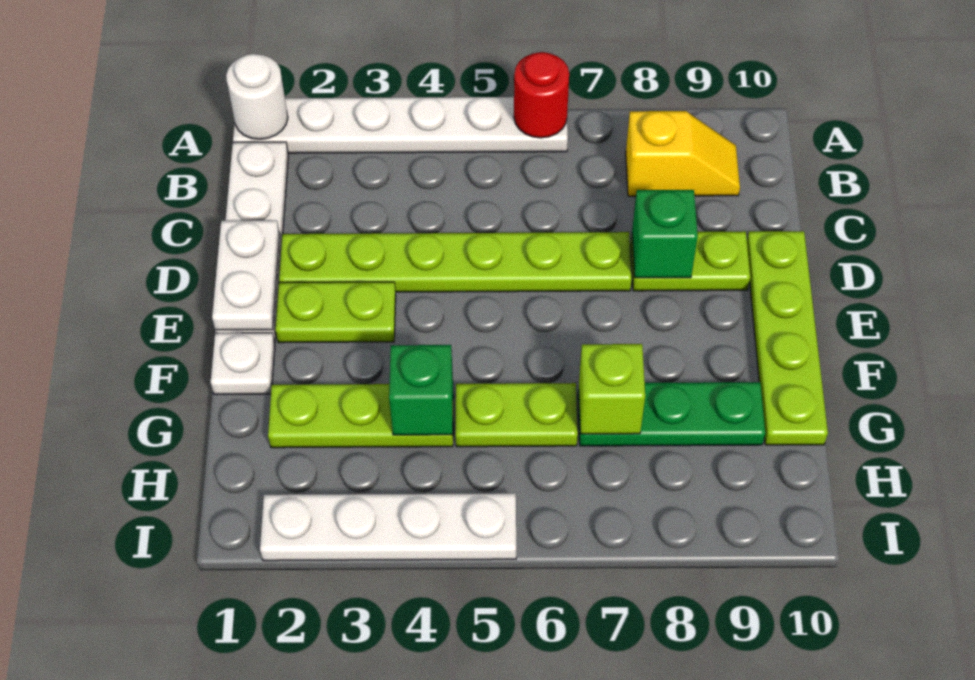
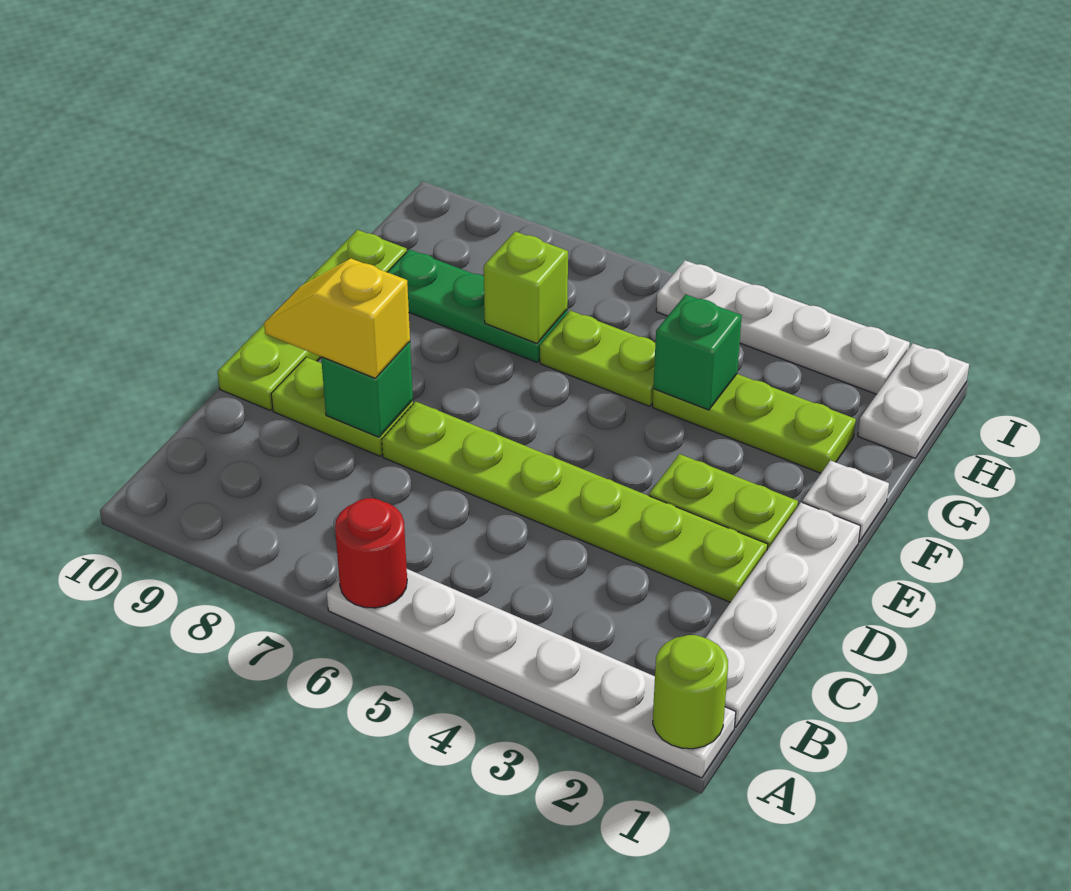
white 1x1 round brick [226,54,288,139] -> lime 1x1 round brick [653,635,728,749]
yellow 1x2 slope [626,111,740,196] -> yellow 1x2 slope moved to [264,259,410,378]
white 1x2 plate [212,220,280,330] -> white 1x2 plate moved to [858,343,969,458]

